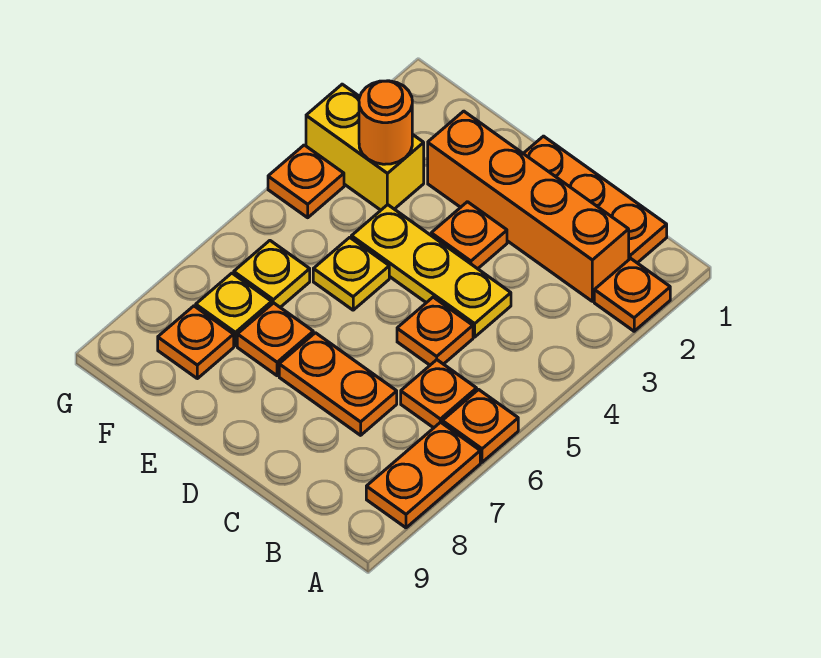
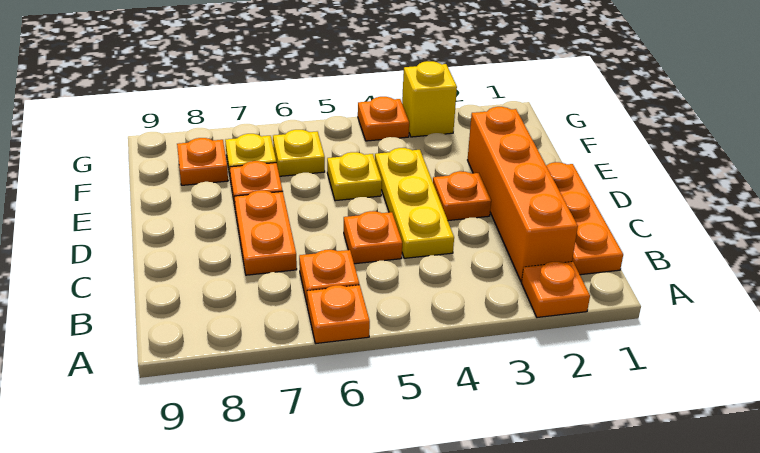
orange 1x2 plate [366,422,480,528] -> none
yellow 1x2 brick [306,84,424,210] -> yellow 1x1 brick [402,61,457,137]
orange 1x1 round brick [359,81,412,164] -> none

